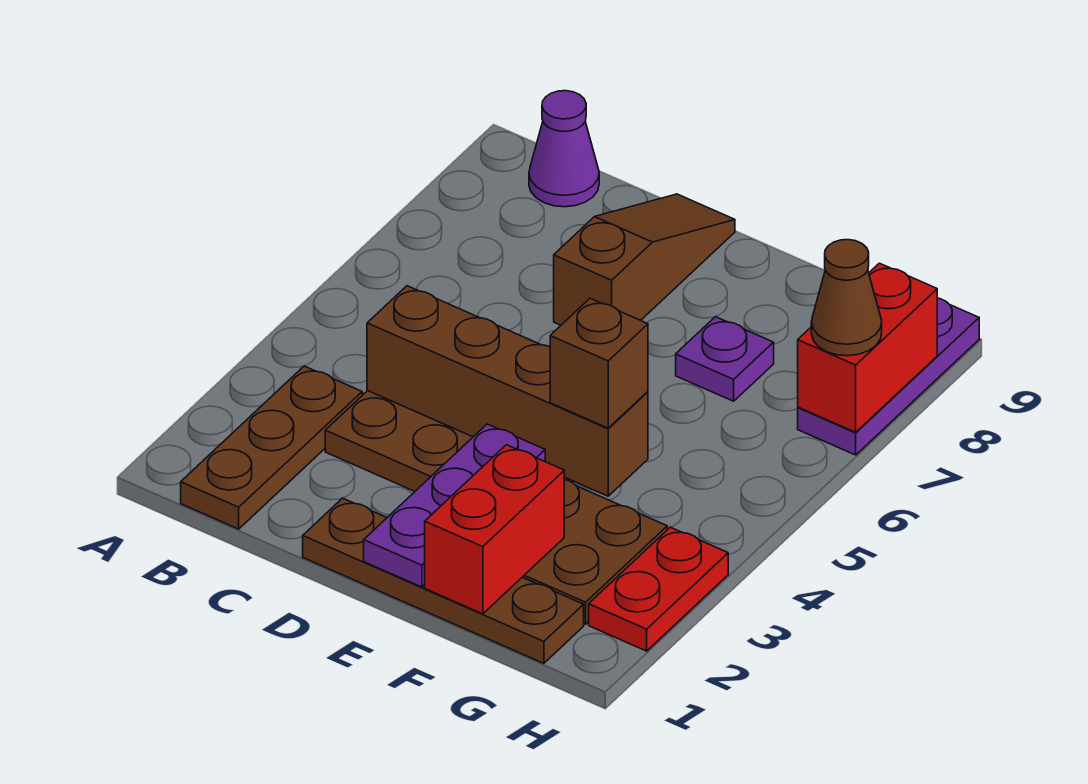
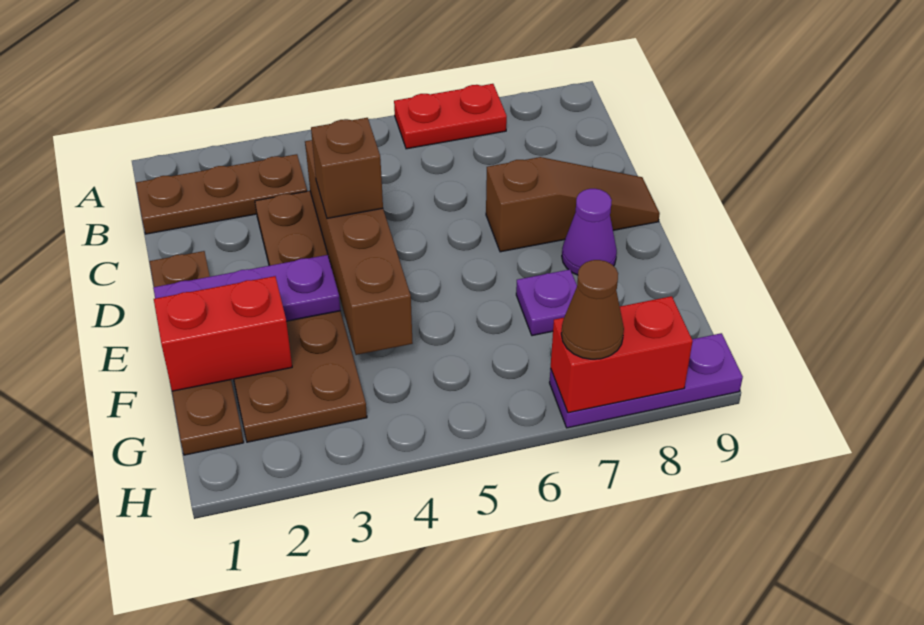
purple 1x1 cone [529,91,599,207] -> purple 1x1 cone moved to [562,189,617,275]
brown 1x1 brick [550,298,648,428] -> brown 1x1 brick moved to [311,118,383,218]
red 1x2 plate [589,527,728,651] -> red 1x2 plate moved to [394,84,507,149]

